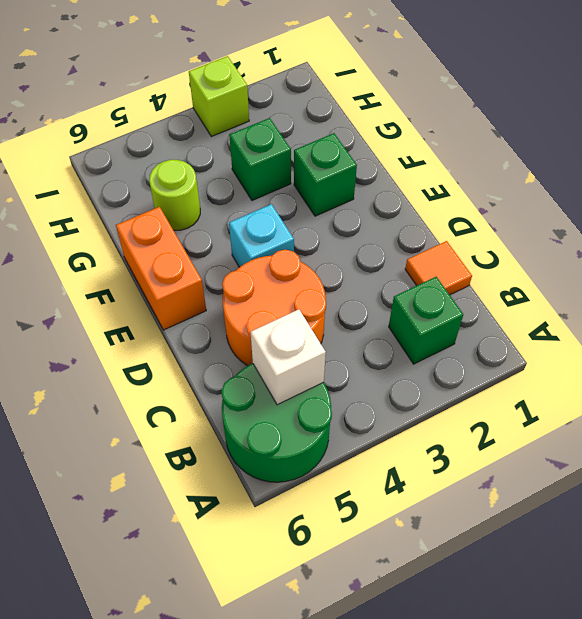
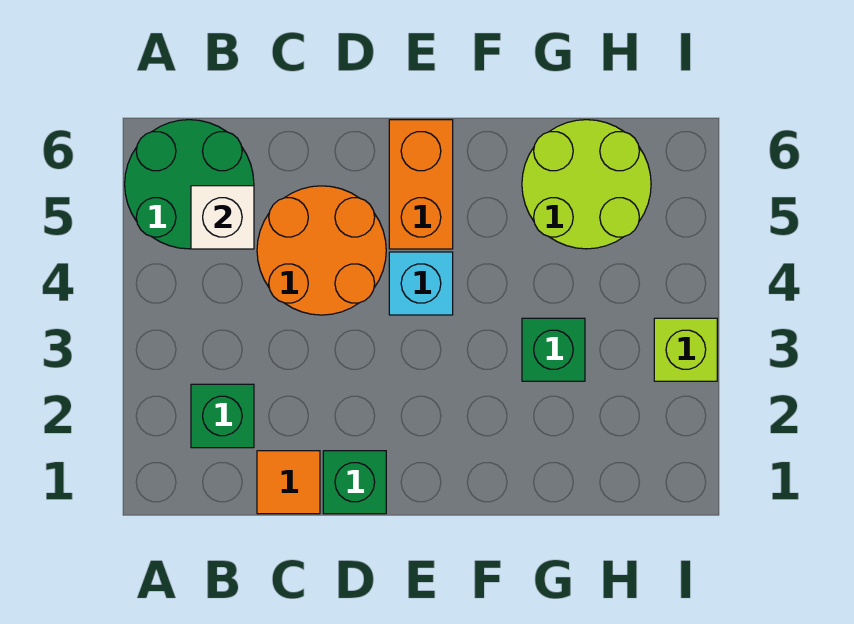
orange 1x2 brick [116,207,206,330] -> orange 1x2 brick turned to [389,120,453,249]
green 1x1 brick [294,133,357,216] -> green 1x1 brick moved to [323,451,386,514]
lime 1x1 round brick [149,160,200,230] -> lime 2x2 round brick [522,120,651,249]

